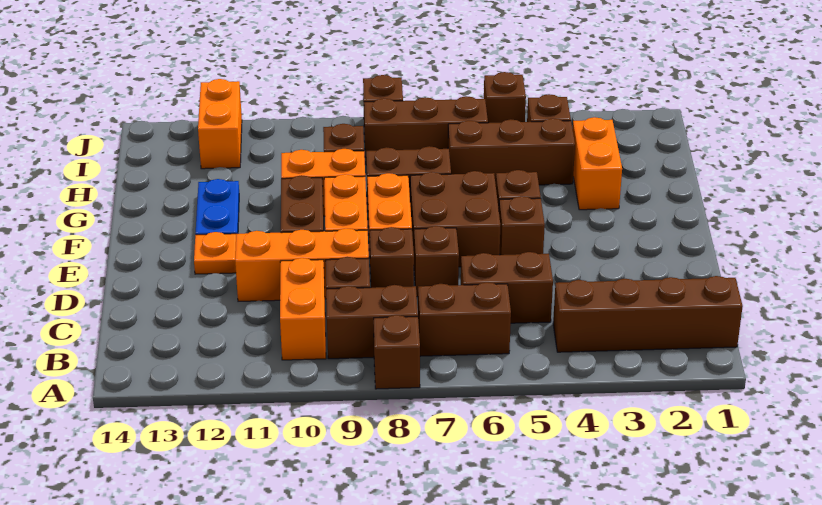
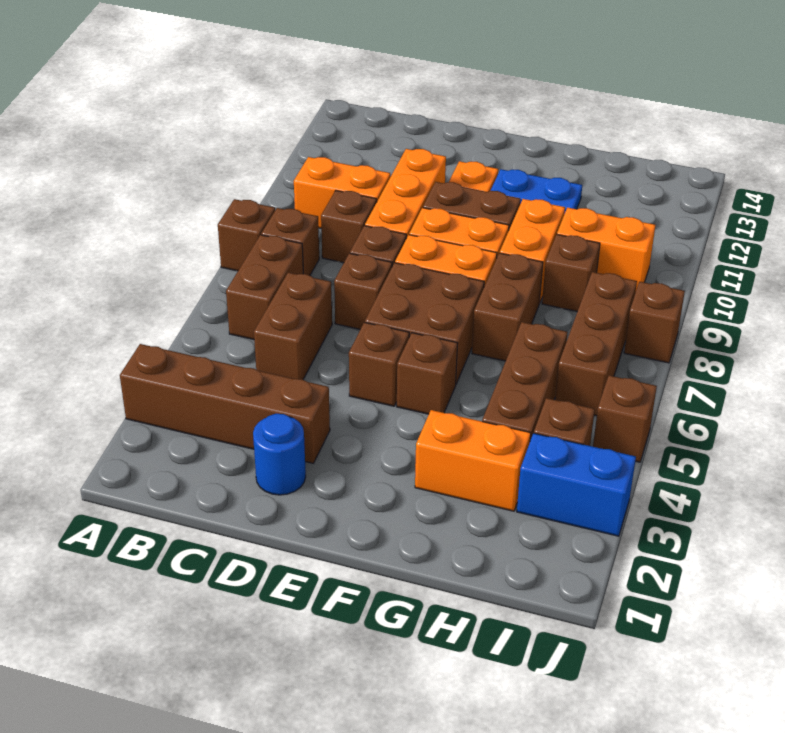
brown 1x4 brick [553,276,743,352] -> brown 1x4 brick turned to [120,344,330,463]
brown 1x2 brick [326,285,418,359] -> brown 1x1 brick [261,208,319,276]
none -> blue 1x1 round brick [253,414,306,495]
none -> blue 1x2 brick [517,433,636,536]
orange 1x2 brick [198,79,242,169] -> orange 1x2 brick moved to [557,208,655,293]

